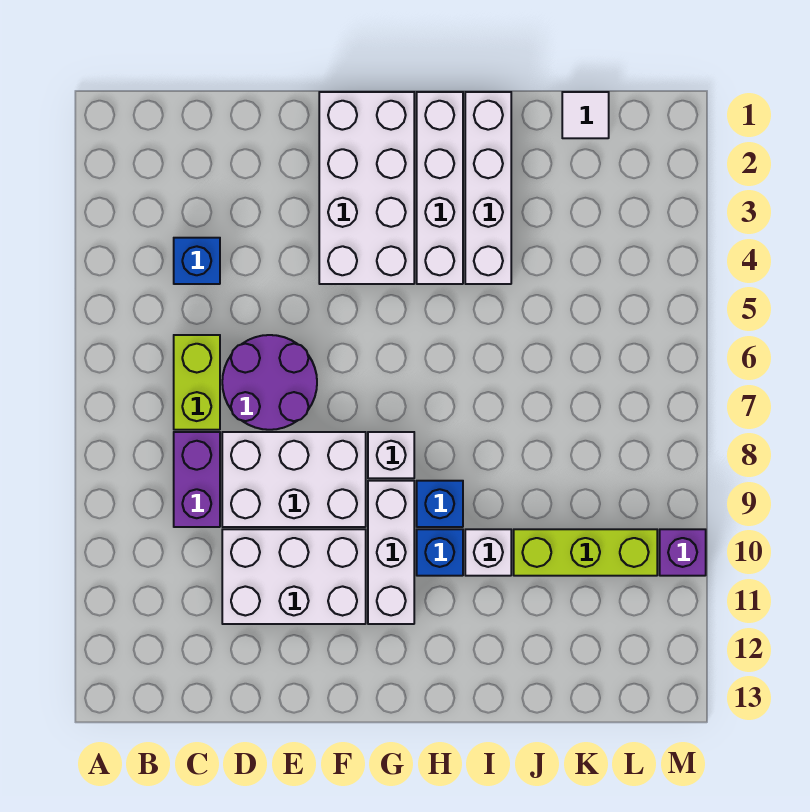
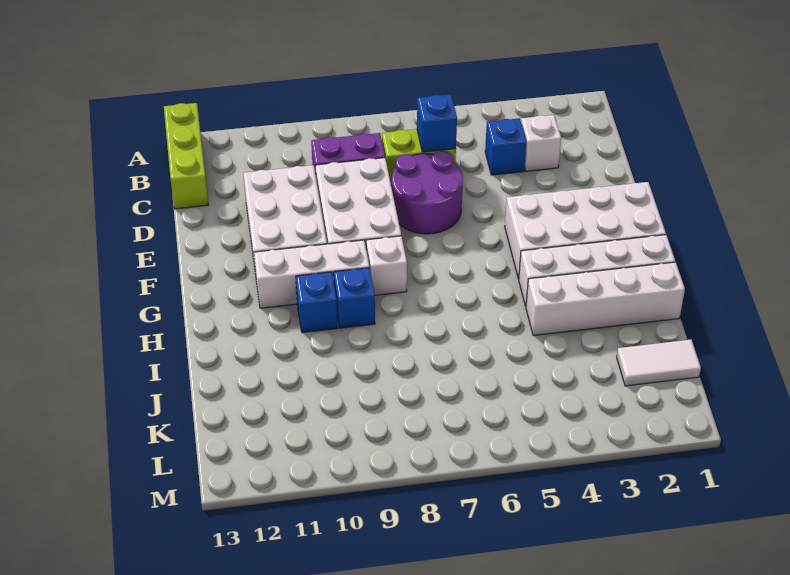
none -> blue 1x1 brick [417,94,457,152]
white 1x1 brick [465,529,511,576] -> white 1x1 brick moved to [521,115,561,171]
lime 1x3 brick [514,529,657,576] -> lime 1x3 brick moved to [164,103,208,209]
white 1x1 tile [562,92,609,138] -> white 1x2 tile [617,340,701,386]
purple 1x1 brick [660,529,706,576] -> none

